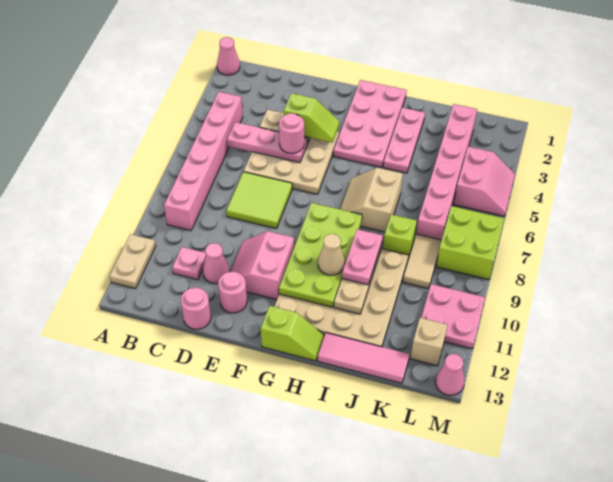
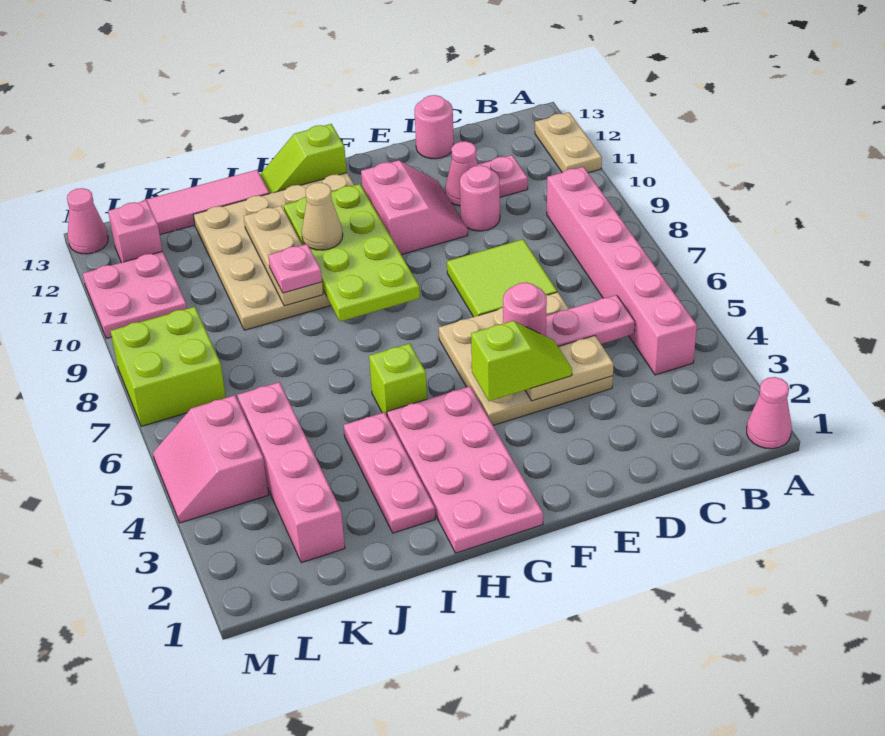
lime 1x2 slope [284,93,339,142] -> lime 1x2 slope turned to [471,321,572,401]
pink 1x1 round brick [218,271,247,313] -> pink 1x1 round brick moved to [460,165,500,231]
tan 2x2 slope [340,168,403,232] -> none
pink 1x2 plate [342,229,383,285] -> pink 1x1 plate [268,244,322,293]
lime 1x1 brick [383,214,417,258] -> lime 1x1 brick moved to [369,343,427,415]
pink 1x6 brick [416,104,477,240] -> pink 1x4 brick [237,382,345,563]
tan 1x2 tile [403,234,442,289] -> none
tan 1x1 brick [411,318,447,366] -> pink 1x1 brick [108,200,162,262]

